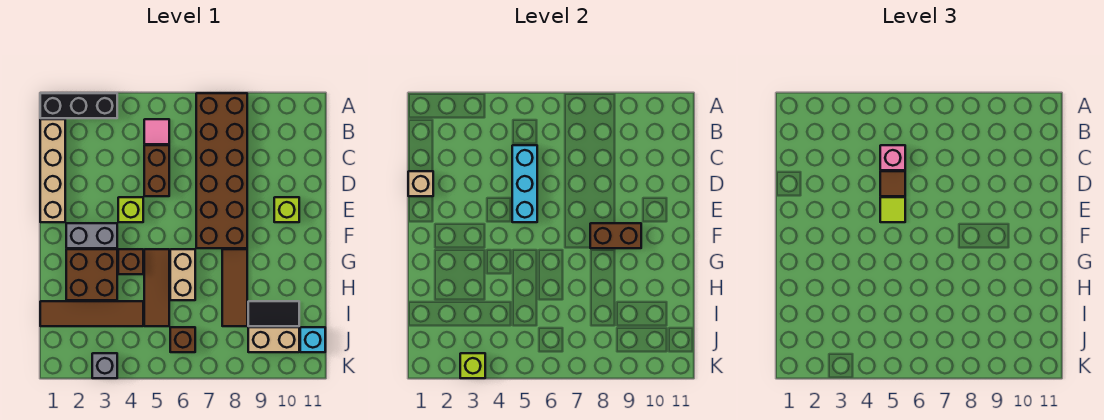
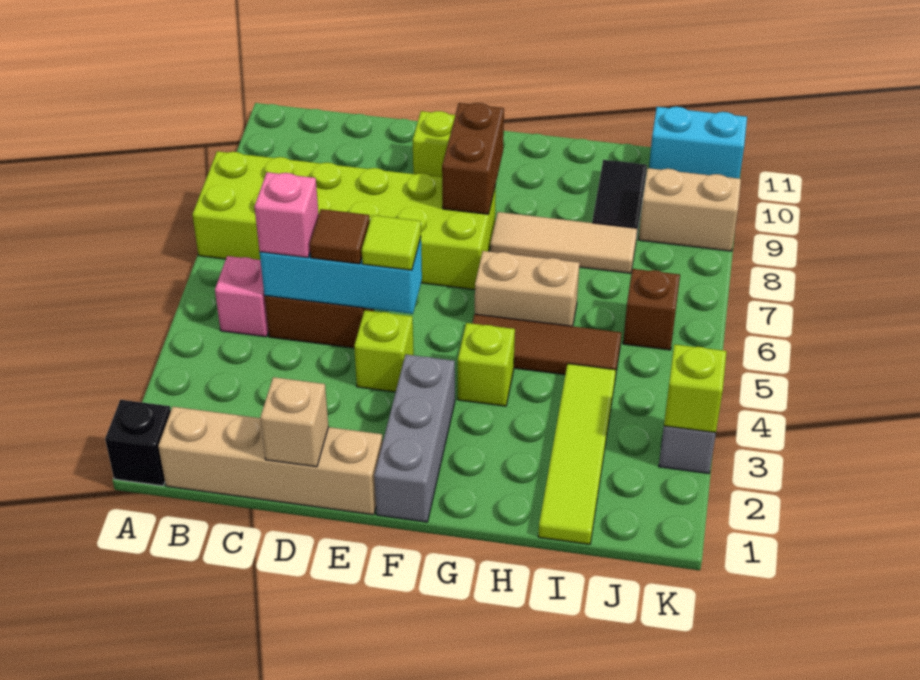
black 1x3 brick [40,93,117,118] -> black 1x1 brick [105,400,171,486]
brown 2x6 brick [196,93,247,248] -> lime 2x6 brick [192,151,496,289]
pink 1x1 tile [144,119,169,144] -> pink 1x1 brick [215,256,268,337]
grey 1x2 brick [66,223,117,248] -> grey 1x3 brick [374,354,455,522]
brown 2x2 brick [66,249,117,300] -> none
brown 1x1 brick [118,249,143,274] -> lime 1x1 brick [458,323,515,406]
brown 1x3 tile [222,249,247,326] -> tan 1x3 tile [490,212,637,273]
brown 1x4 tile [40,301,143,326] -> lime 1x4 tile [538,364,616,544]
tan 1x2 brick [248,327,299,352] -> tan 1x2 brick turned to [639,168,741,251]
cyan 1x1 brick [300,327,325,352] -> cyan 1x2 brick [649,107,747,178]

